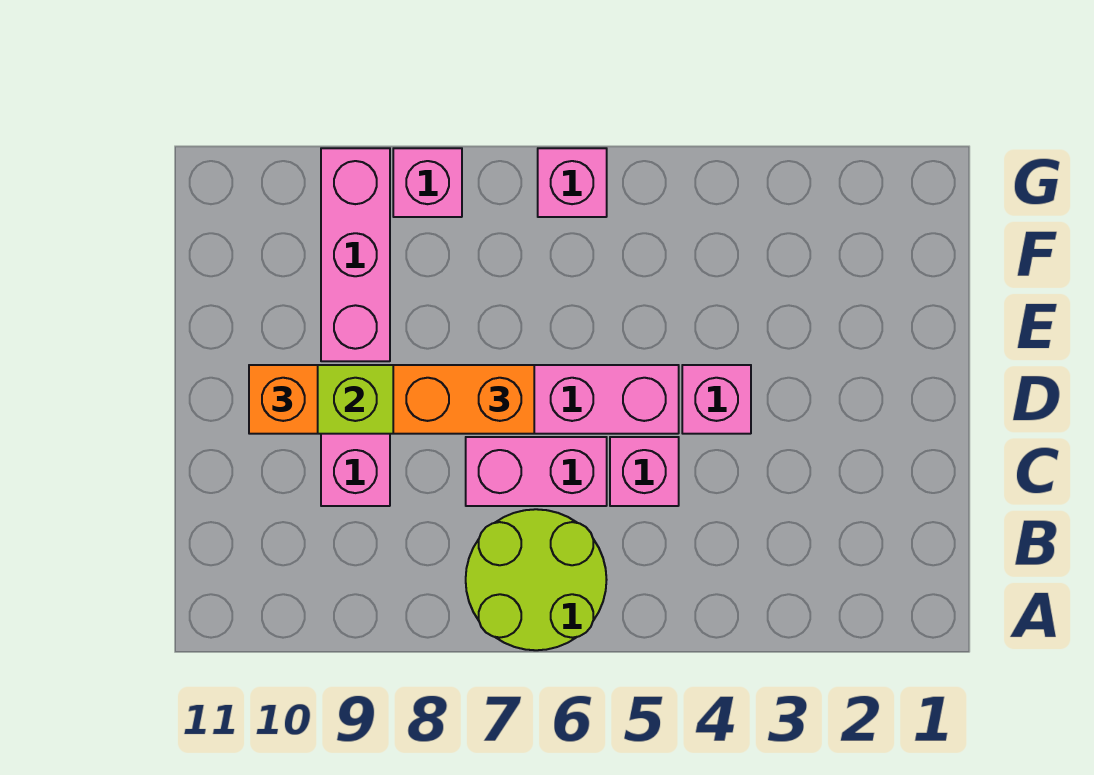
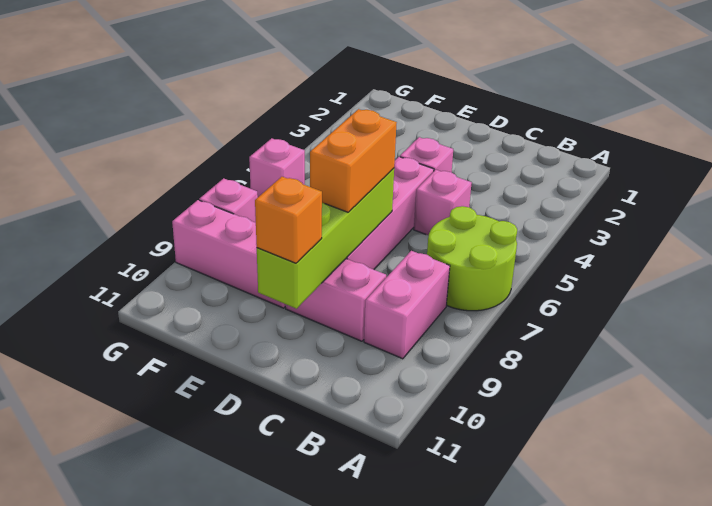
pink 1x2 brick [466,437,607,506] -> pink 1x2 brick moved to [364,251,450,359]

